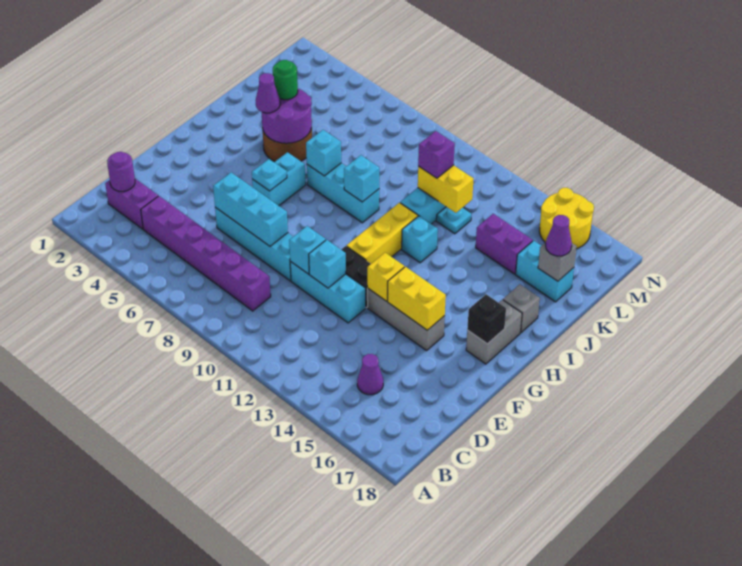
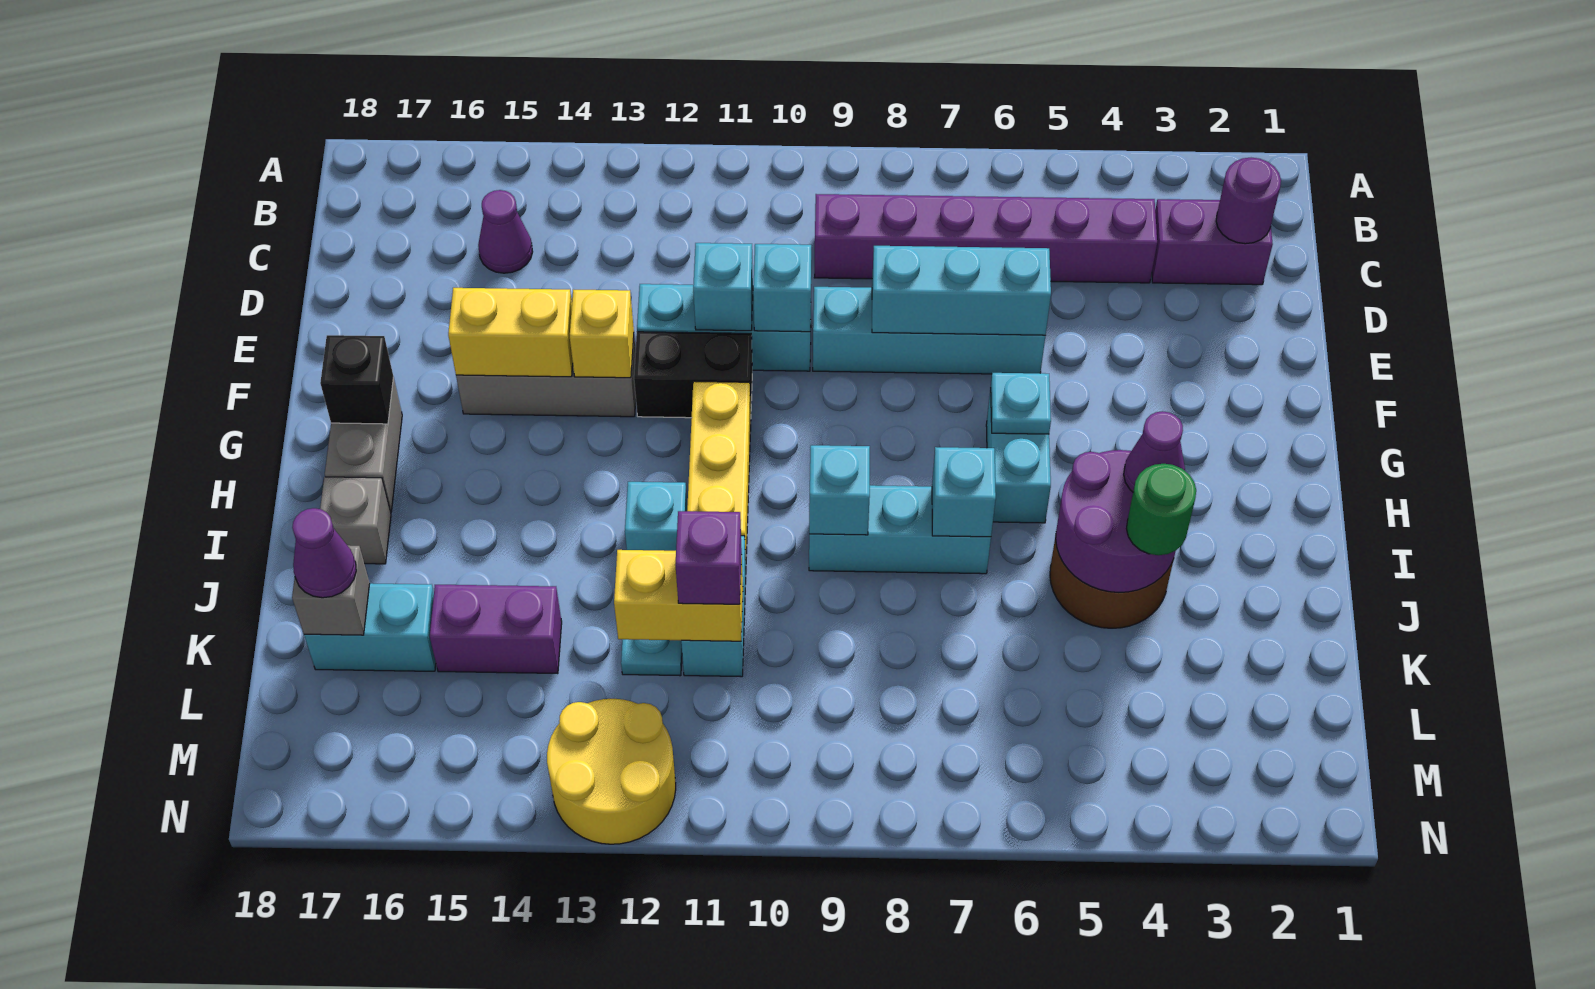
yellow 2x2 round brick [540,188,594,249] -> yellow 2x2 round brick moved to [547,699,676,844]

